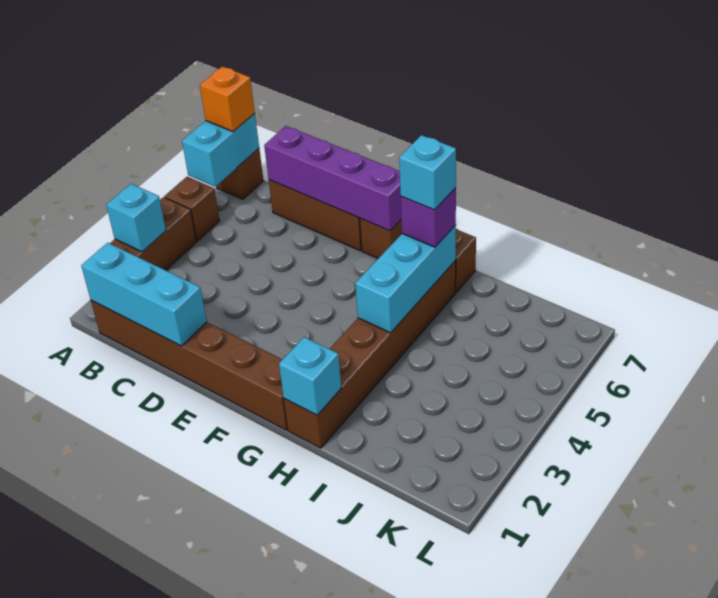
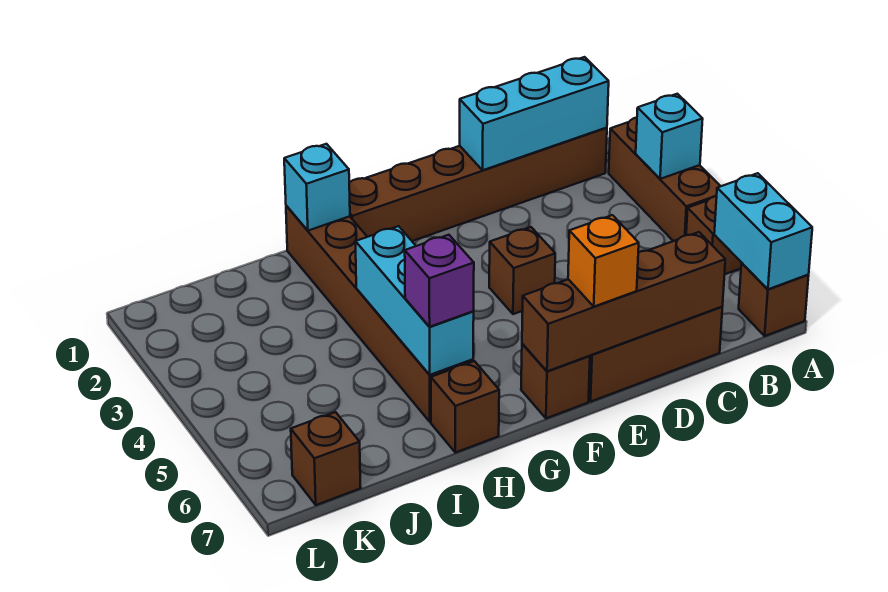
orange 1x1 brick [200,66,255,132] -> orange 1x1 brick moved to [568,215,639,307]
purple 1x4 brick [264,126,401,231] -> brown 1x4 brick [522,232,725,371]
none -> brown 1x1 brick [489,227,555,314]
cyan 1x1 brick [399,135,456,210] -> none
none -> brown 1x1 brick [291,412,361,505]

